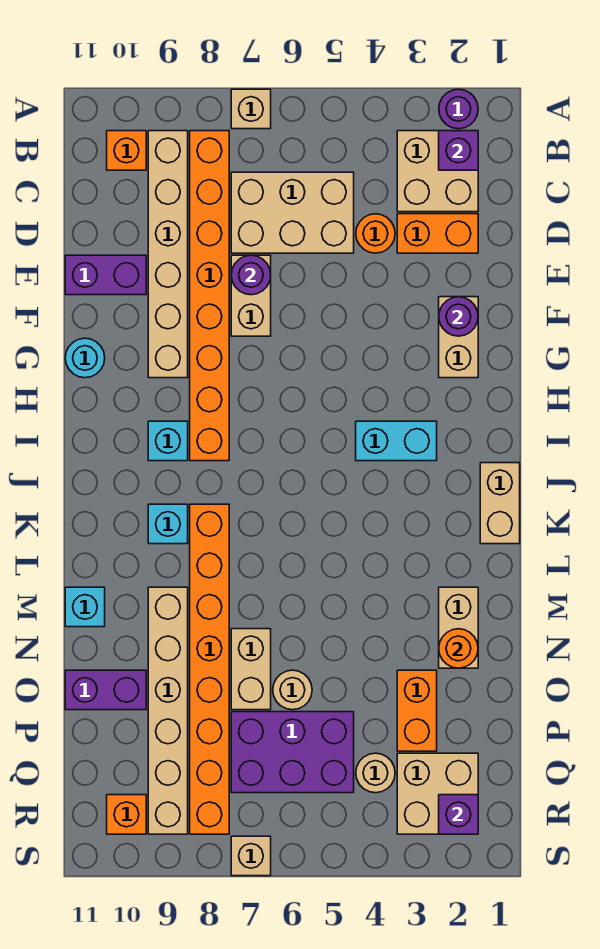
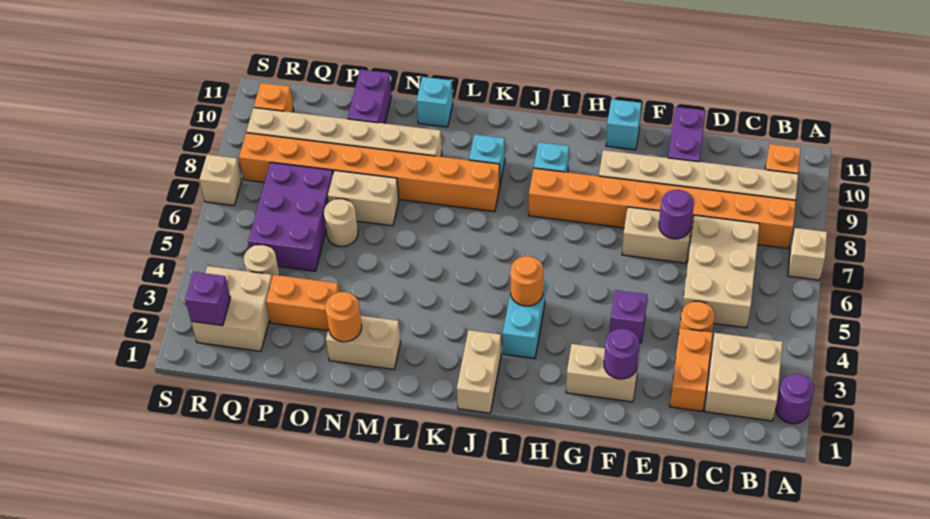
purple 1x1 brick [439,131,478,170] -> purple 1x1 brick moved to [610,290,647,343]
cyan 1x1 round brick [65,338,105,378] -> cyan 1x1 brick [606,99,642,150]
none -> orange 1x1 round brick [511,256,543,306]
tan 1x2 brick [480,463,520,544] -> tan 1x2 brick turned to [457,330,501,413]

